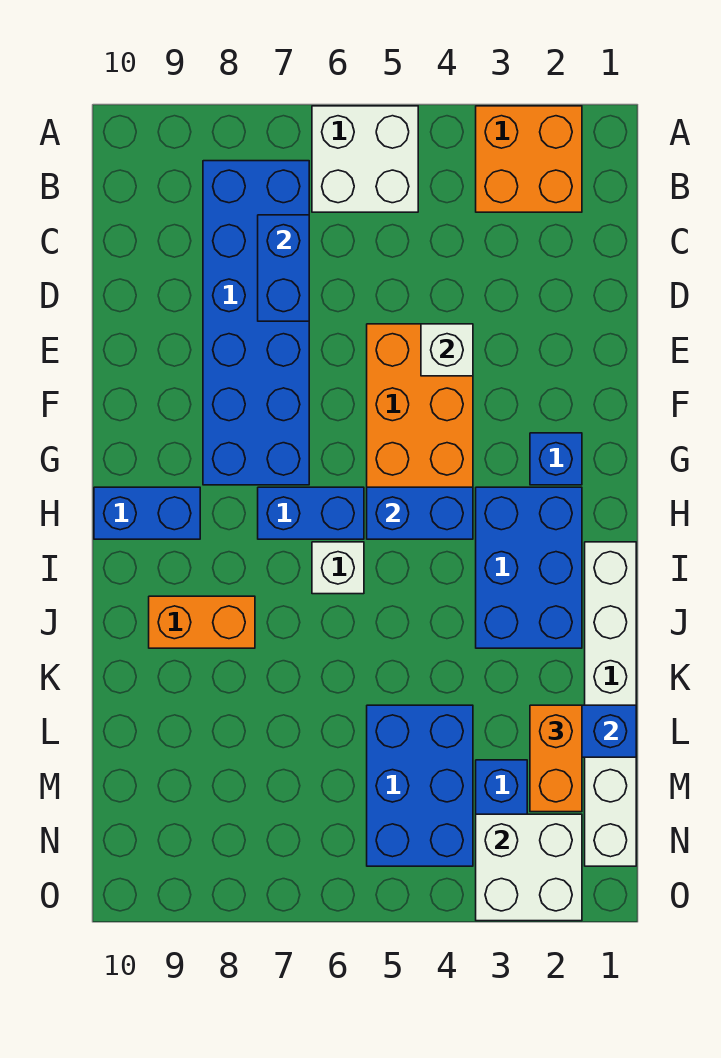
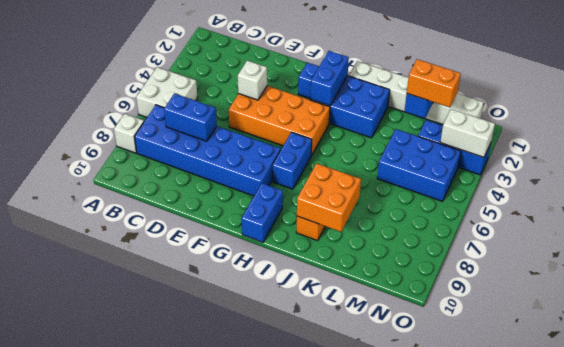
orange 2x2 brick [476,106,582,212] -> orange 2x2 brick moved to [297,163,361,232]
blue 1x2 brick [367,487,473,539] -> blue 1x2 brick moved to [310,51,349,106]
white 1x1 brick [312,542,364,594] -> white 1x1 brick moved to [114,114,144,153]
white 2x2 brick [476,814,582,921] -> white 1x2 brick [440,109,495,157]

